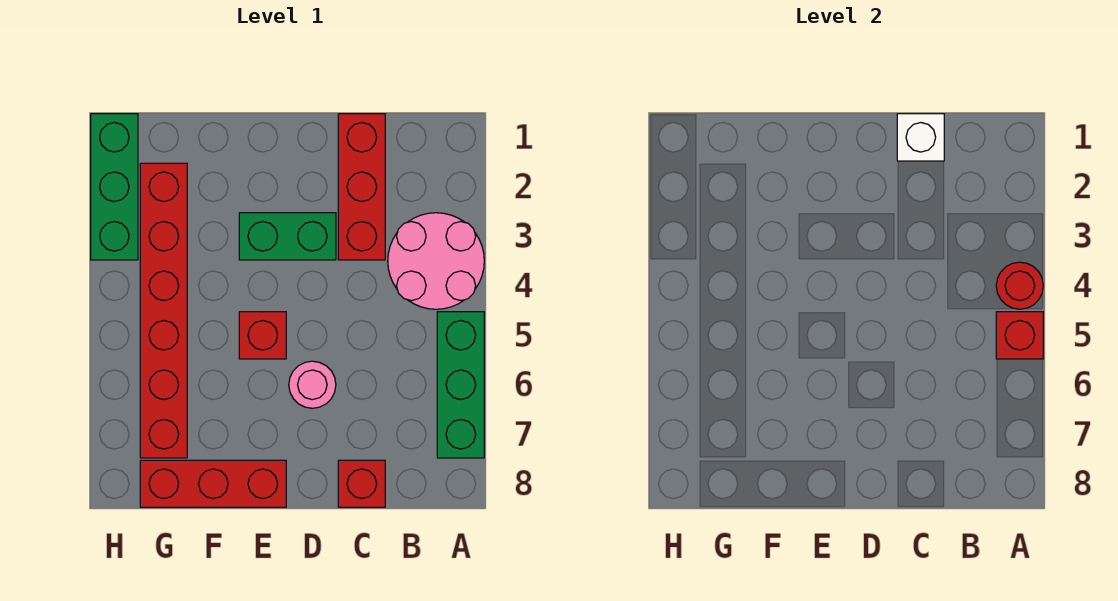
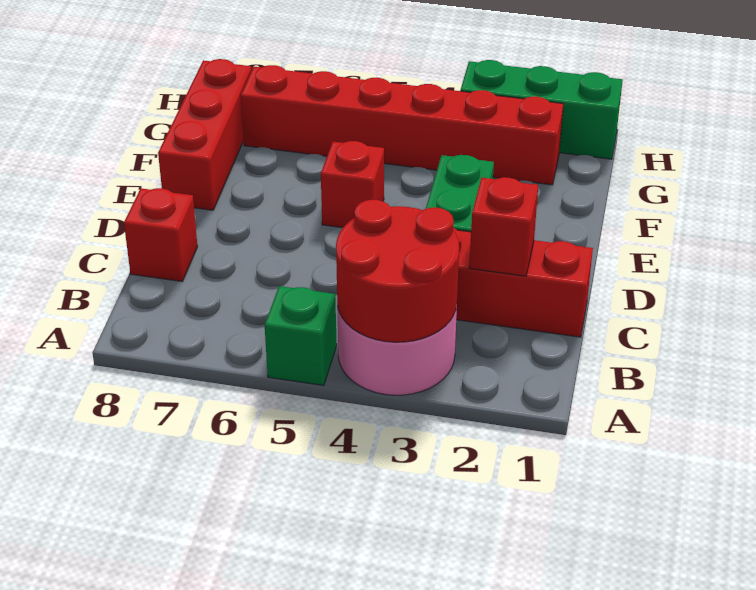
red 1x1 round brick [996,262,1043,309] -> red 2x2 round brick [336,200,459,342]
green 1x3 brick [437,312,484,458] -> green 1x1 brick [265,286,337,385]
red 1x1 brick [996,312,1043,359] -> red 1x1 brick moved to [469,177,538,276]
white 1x1 brick [897,114,944,161] -> none
pink 1x1 round brick [289,361,336,408] -> none

